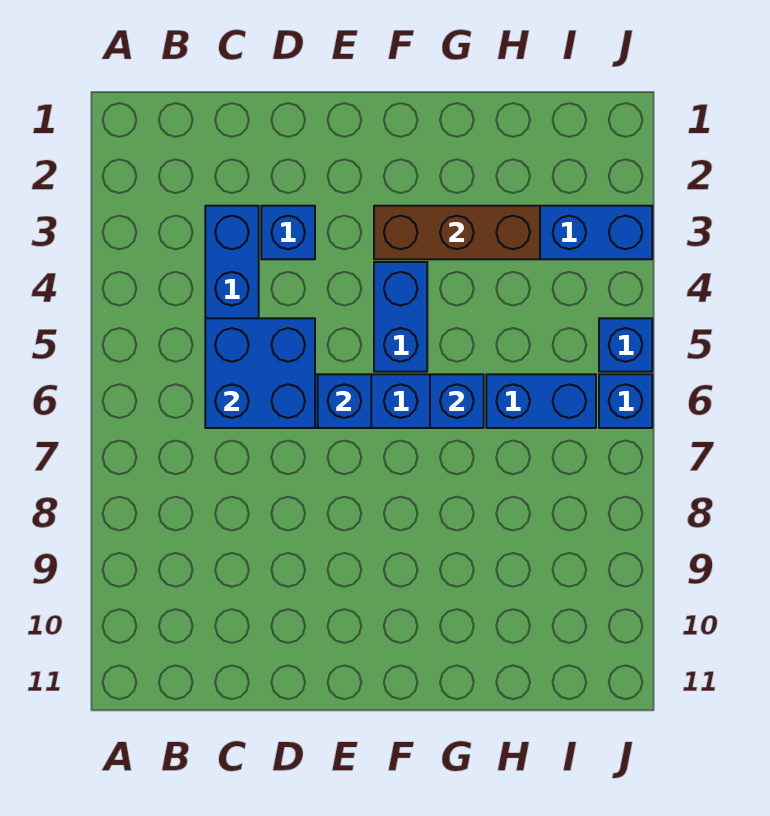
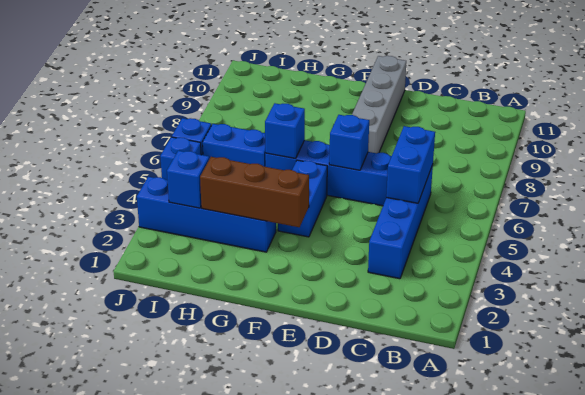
blue 2x2 brick [205,318,315,428] -> blue 1x2 brick [386,126,435,203]
blue 1x1 brick [261,206,315,259] -> blue 1x1 brick moved to [167,151,209,208]
none -> grey 1x4 brick [352,56,406,153]

